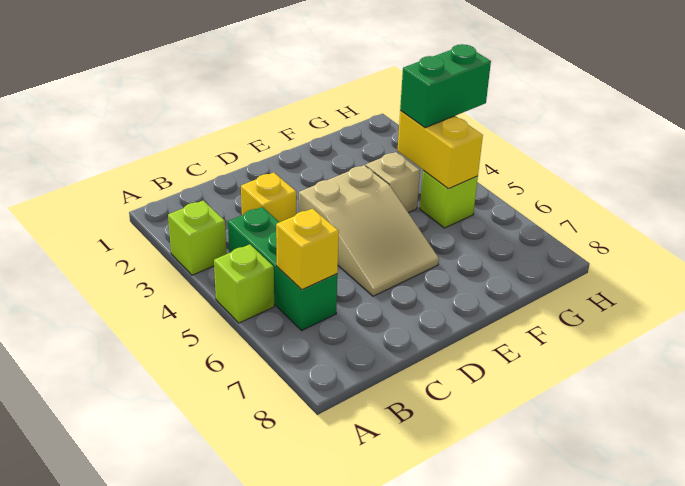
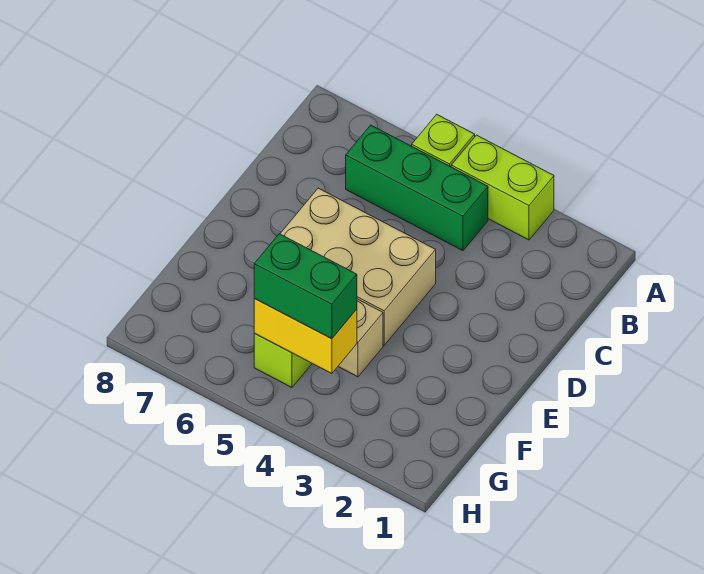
lime 1x1 brick [168,201,226,275] -> lime 1x2 brick [451,135,554,240]
yellow 1x1 brick [276,209,339,290] -> none
yellow 1x1 brick [241,172,296,222] -> none
tan 2x3 slope [299,165,439,296] -> tan 2x3 brick [280,188,436,345]
green 1x2 brick [400,44,491,128] -> green 1x2 brick turned to [254,234,357,339]

